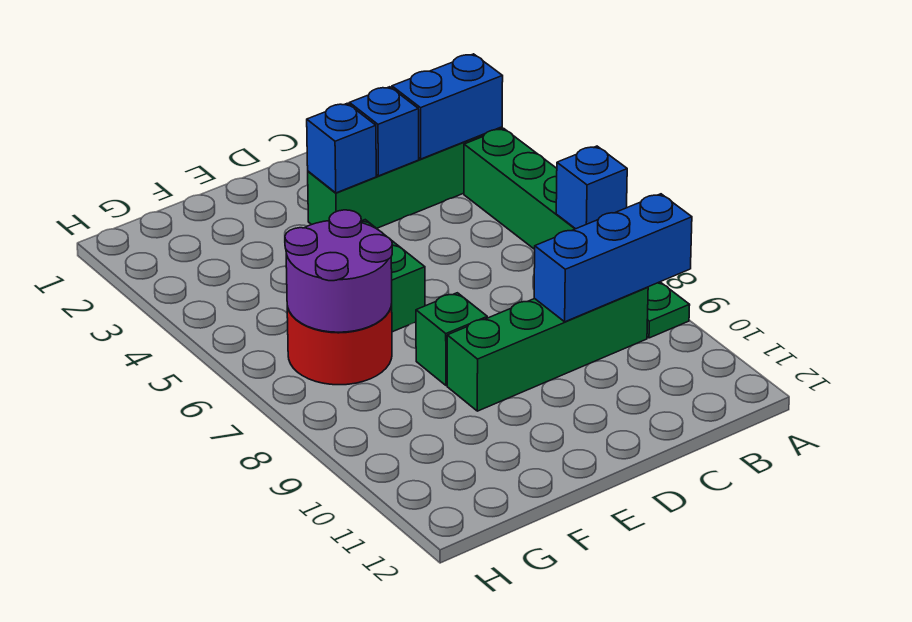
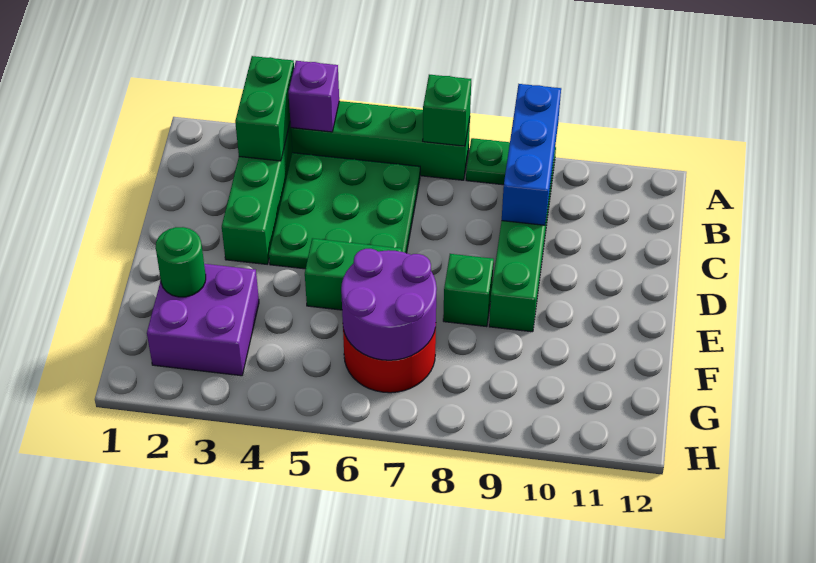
blue 1x2 brick [392,54,503,159] -> green 1x2 brick [235,56,294,161]
none -> purple 1x1 brick [288,61,339,132]
blue 1x1 brick [556,146,627,229] -> green 1x1 brick [423,75,471,146]
none -> green 3x3 plate [269,153,420,269]
blue 1x1 brick [349,87,419,176] -> none
blue 1x1 brick [307,103,376,193] -> none
none -> purple 2x2 brick [147,264,259,376]
none -> green 1x1 round brick [156,227,206,297]

